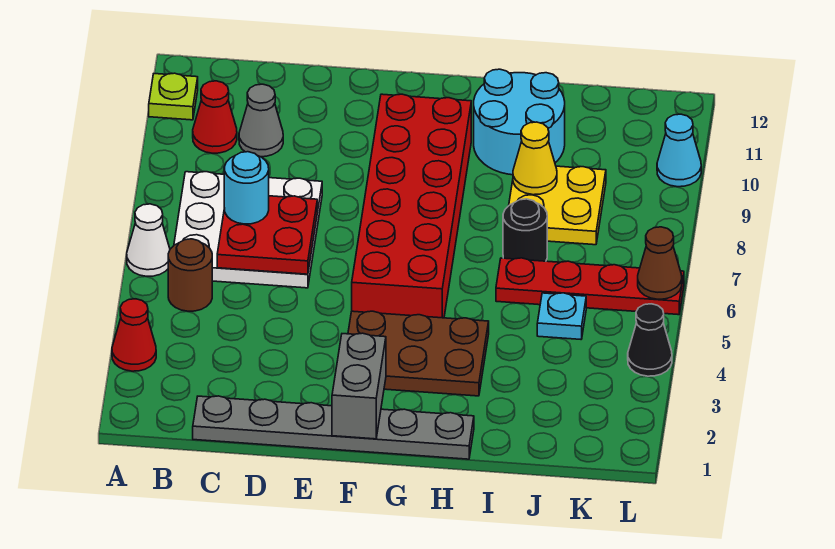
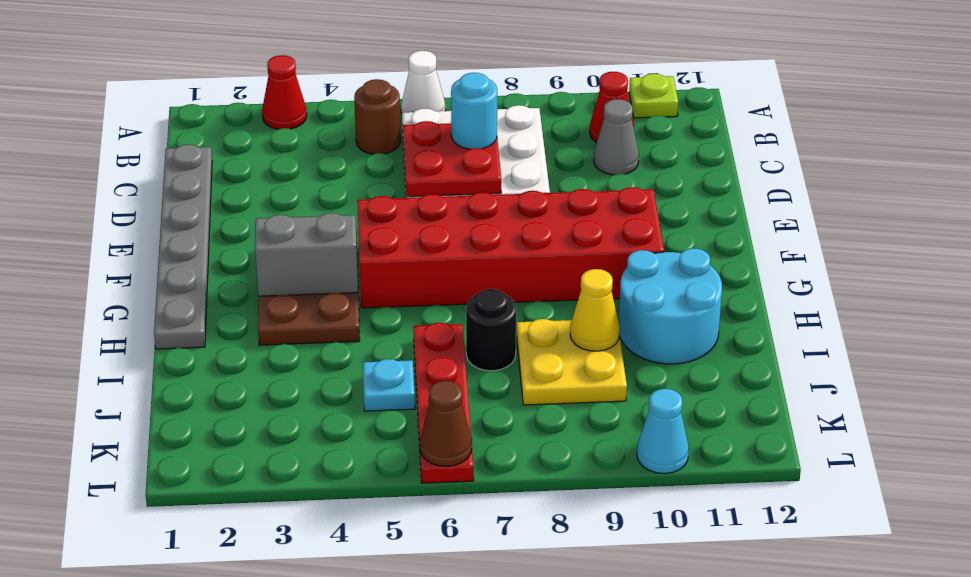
grey 1x2 brick [332,333,386,439] -> grey 1x2 brick moved to [255,213,358,296]
black 1x1 cone [628,304,672,376] -> none

